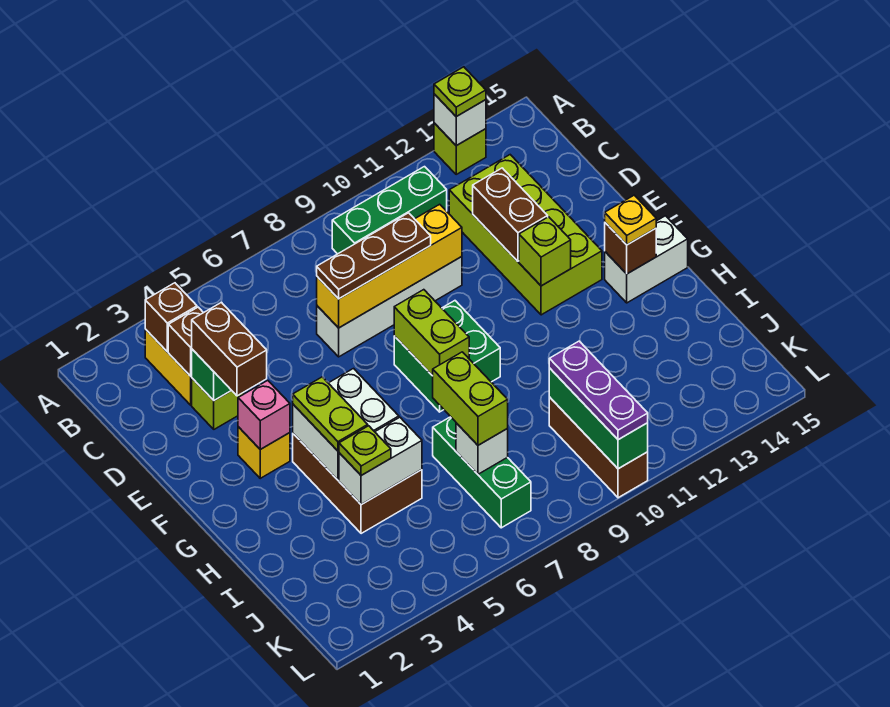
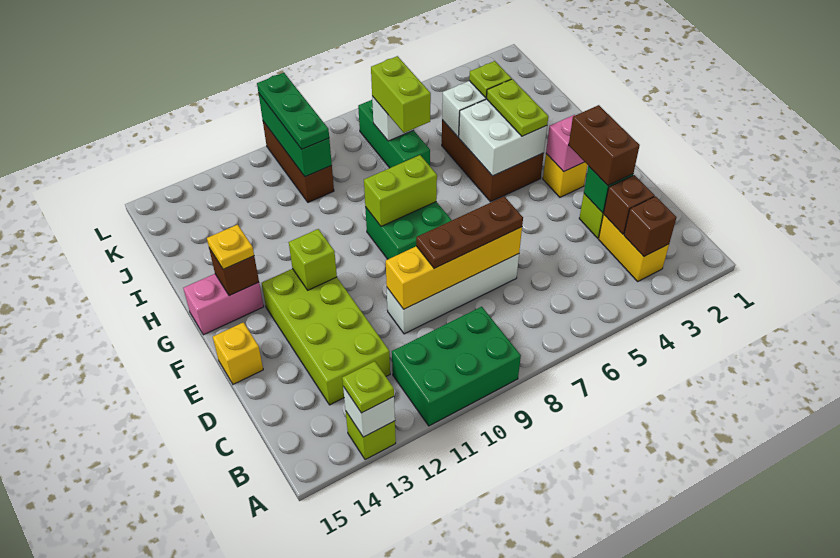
green 1x3 brick [332,167,447,254] -> green 2x3 brick [392,307,521,426]
brown 1x2 brick [473,168,548,261] -> none
none -> yellow 1x1 brick [213,322,263,384]
lime 1x2 brick [394,290,469,376] -> lime 1x2 brick turned to [364,155,437,226]
white 1x2 brick [605,216,688,303] -> pink 1x2 brick [183,274,264,335]
purple 1x3 plate [549,341,648,440] -> green 1x3 plate [257,73,329,149]

